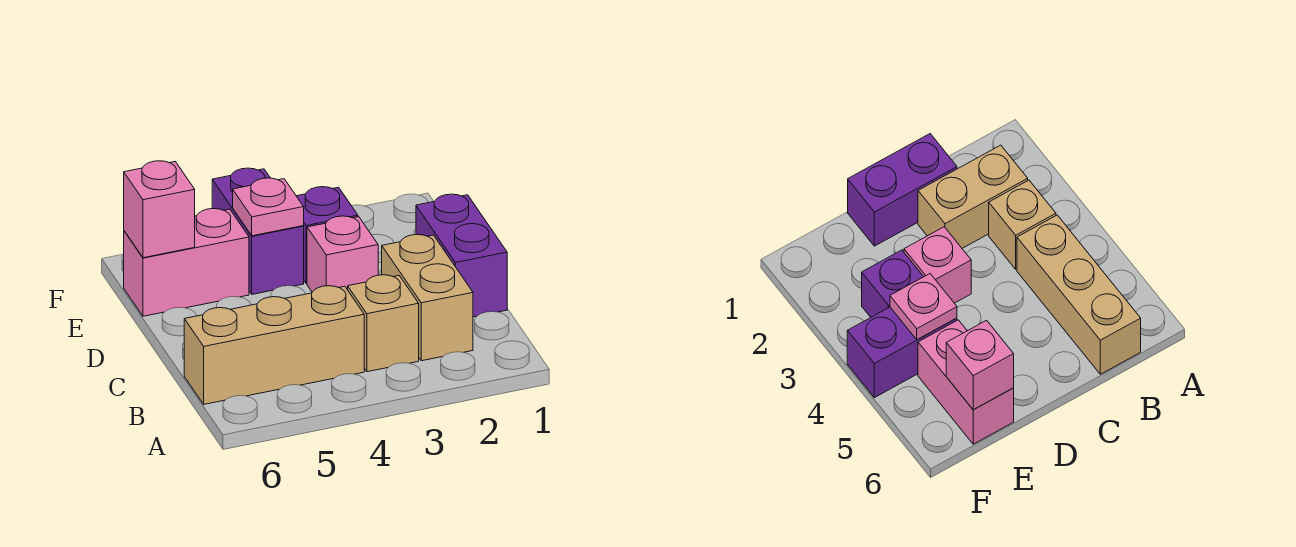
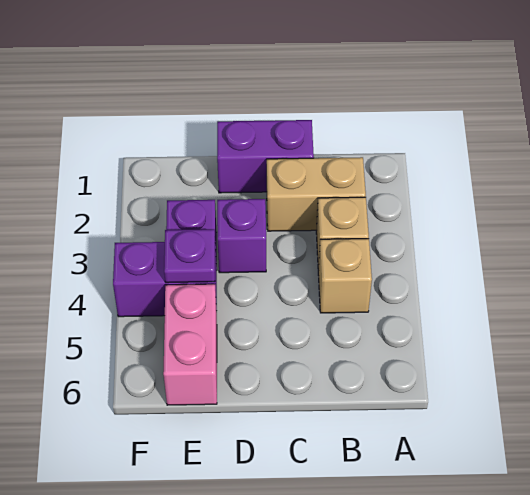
tan 1x3 brick [184,286,364,404] -> tan 1x1 brick [318,239,372,313]
pink 1x1 brick [307,216,378,292] -> purple 1x1 brick [217,199,266,273]
pink 1x1 plate [233,178,304,236] -> purple 1x1 plate [164,229,215,283]
pink 1x1 brick [124,161,195,258] -> none

